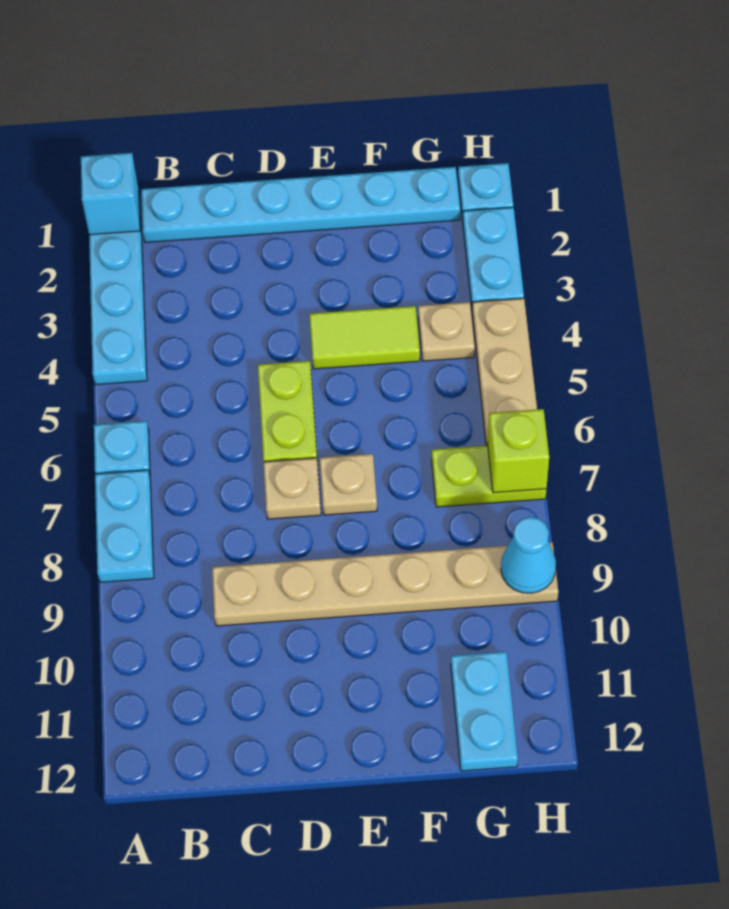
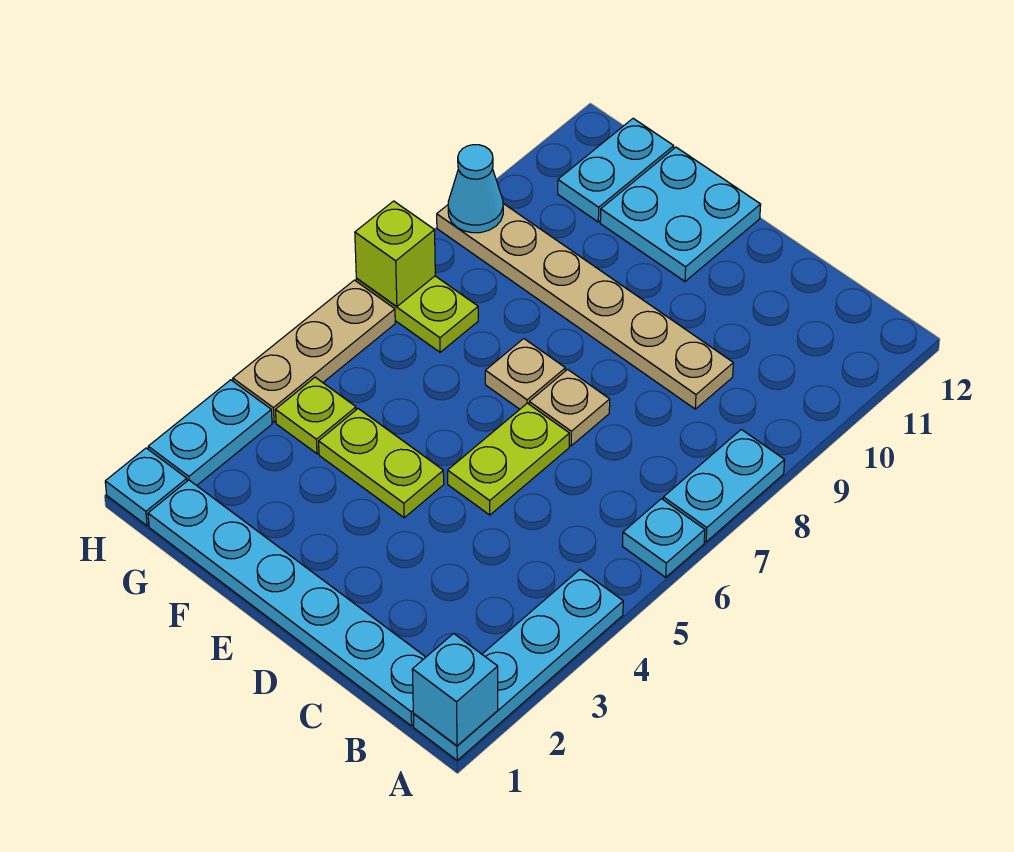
lime 1x2 tile [309,306,420,369] -> lime 1x2 plate [319,409,444,518]
none -> cyan 2x2 plate [600,147,761,281]
tan 1x1 plate [418,302,475,361] -> lime 1x1 plate [276,377,356,454]

